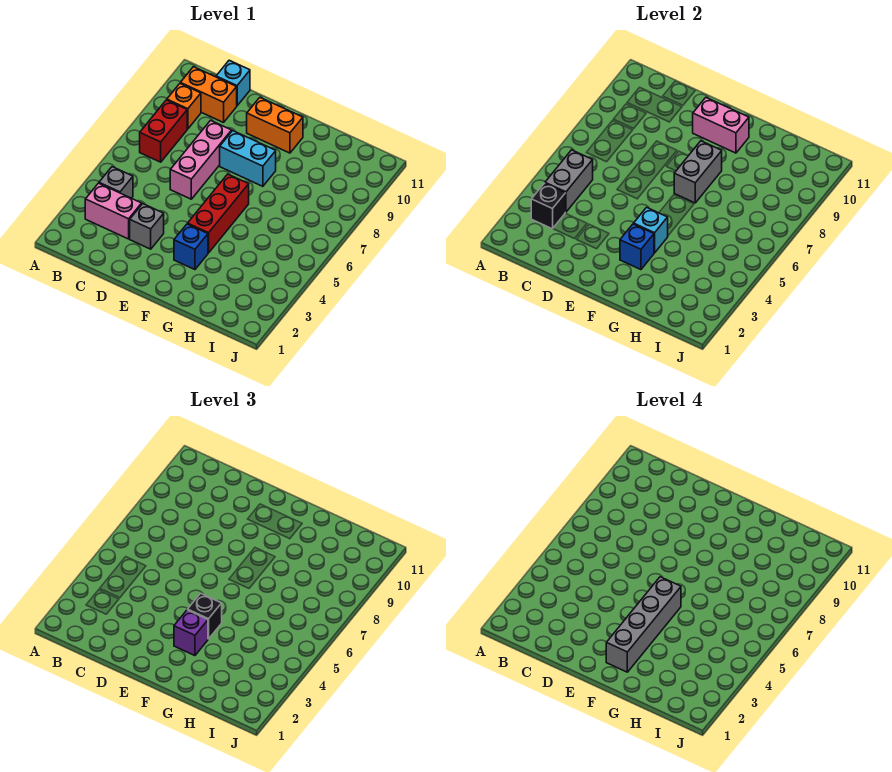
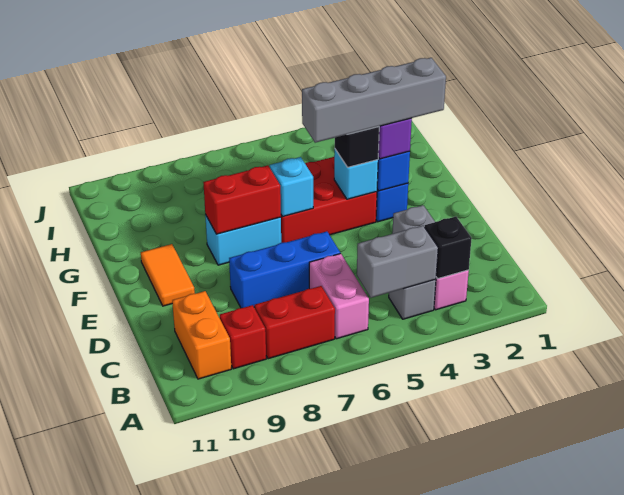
orange 1x1 brick [167,84,201,129] -> red 1x1 brick [220,305,266,369]
cyan 1x1 brick [216,60,250,106] -> cyan 1x1 brick moved to [270,157,313,217]
pink 1x3 brick [170,120,232,199] -> blue 1x3 brick [229,231,340,308]
cyan 1x2 brick [220,131,276,186] -> cyan 1x2 brick turned to [205,215,281,265]
orange 1x2 brick [247,98,303,153] -> orange 1x2 tile [141,244,195,306]
pink 1x2 brick [693,98,749,153] -> pink 1x2 brick moved to [309,253,369,339]
red 1x3 brick [188,174,249,253] -> red 2x3 brick [281,157,377,243]
grey 1x2 brick [674,141,722,203] -> red 1x2 brick [203,165,281,234]

